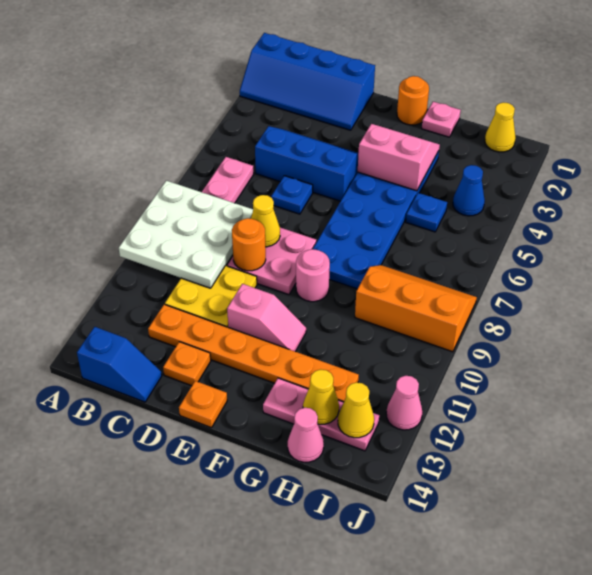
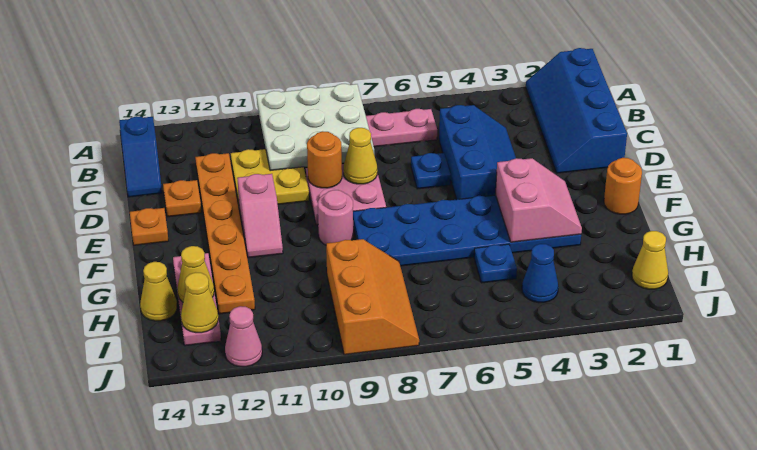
pink 1x1 plate [422,102,461,137] -> none
pink 1x1 cone [288,408,324,462] -> yellow 1x1 cone [140,262,177,321]

